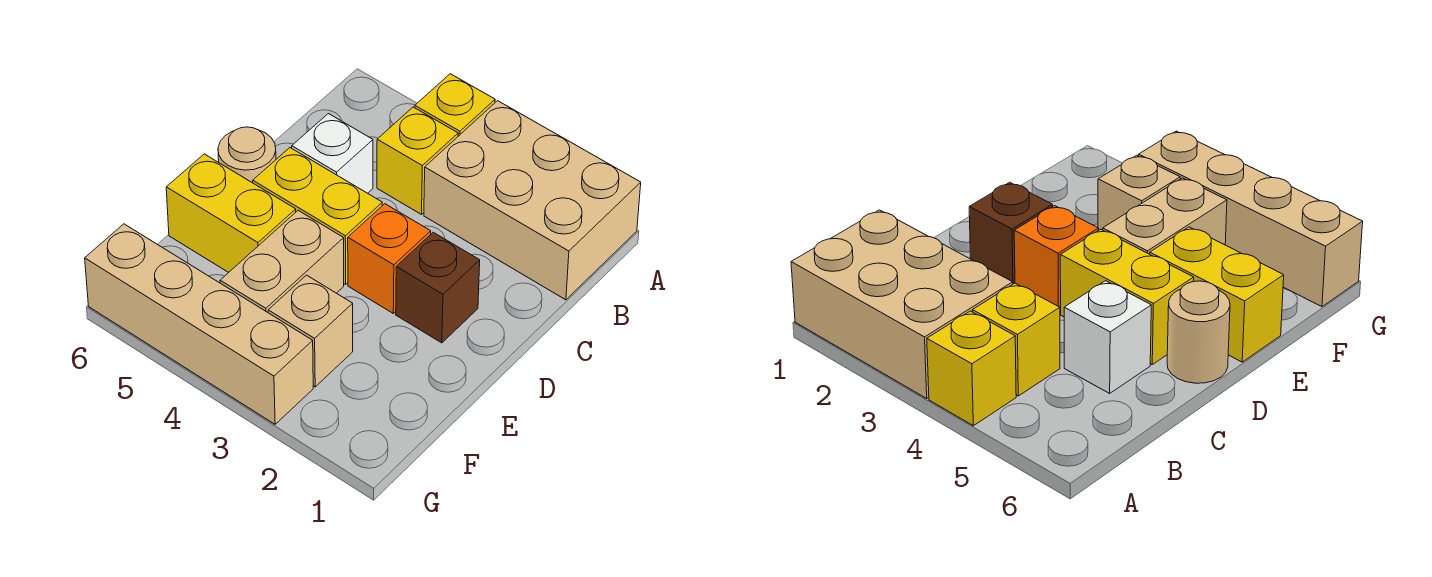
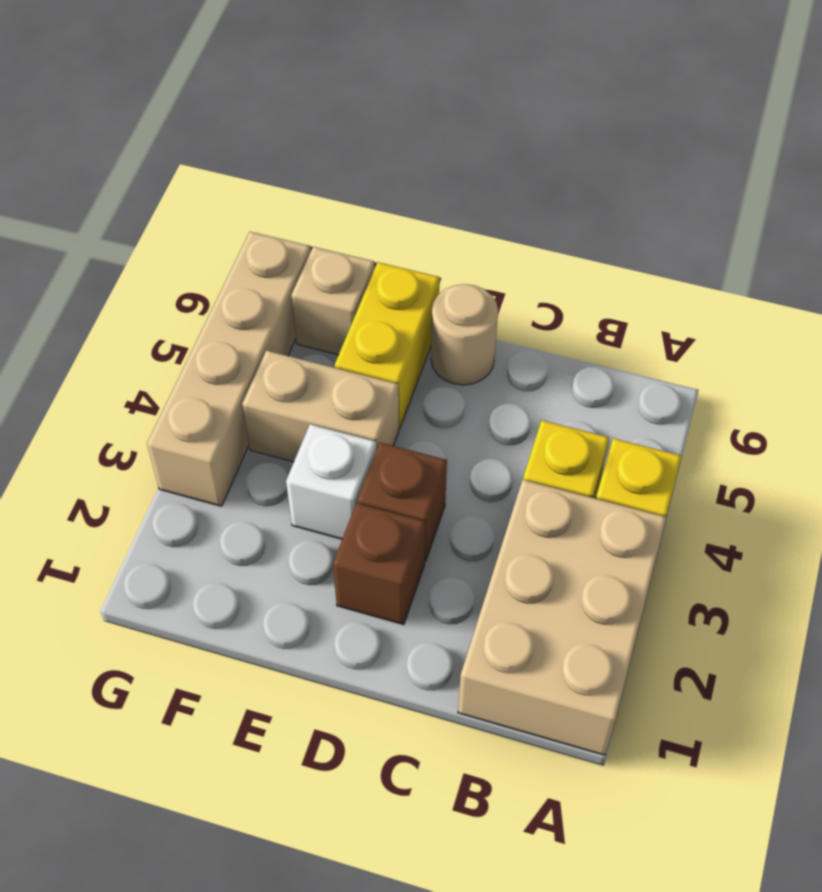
white 1x1 brick [292,114,373,193] -> white 1x1 brick moved to [286,424,376,539]
orange 1x1 brick [348,204,431,313] -> brown 1x1 brick [357,443,447,562]
yellow 1x2 brick [253,148,382,284] -> none
tan 1x1 brick [268,275,353,387] -> tan 1x1 brick moved to [291,247,375,355]

